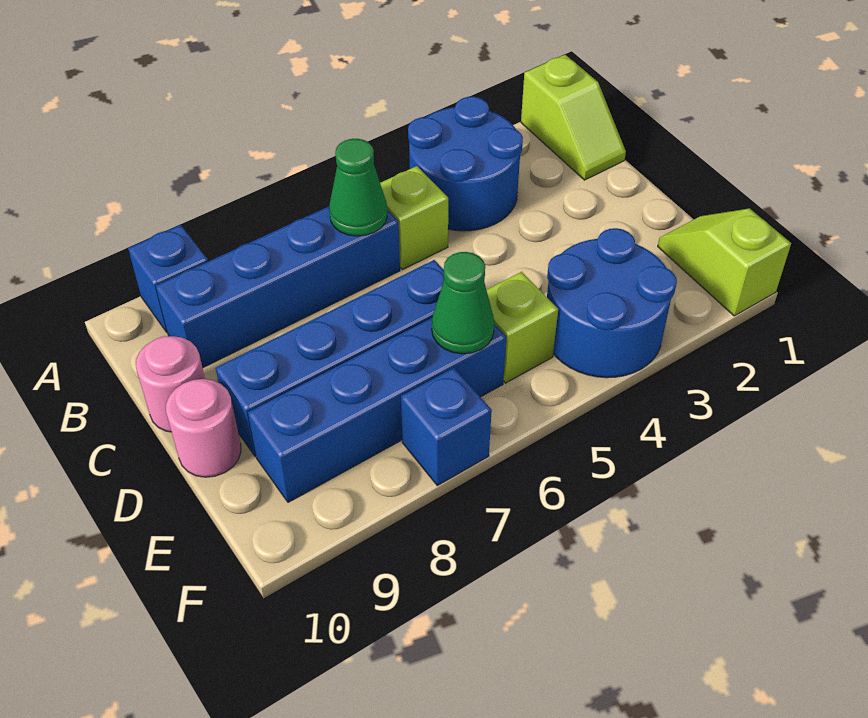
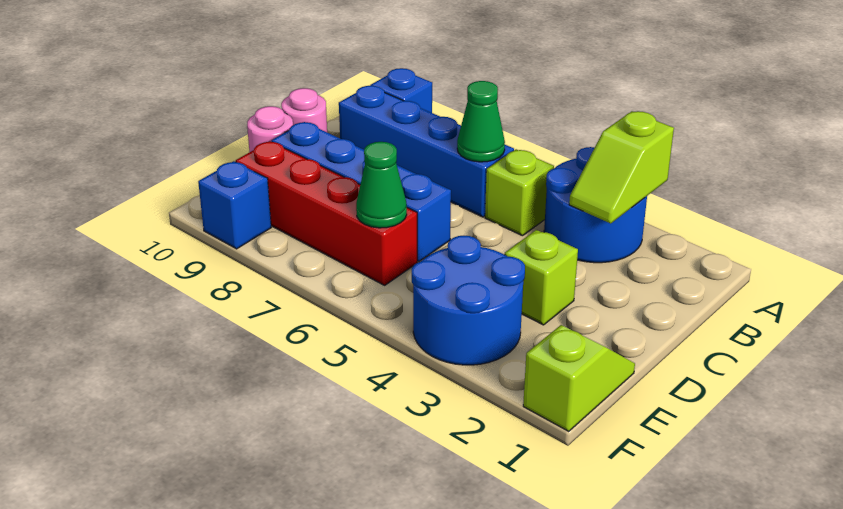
lime 1x2 slope [521,55,626,180] -> lime 1x2 slope moved to [569,111,674,224]
lime 1x1 brick [487,272,558,383] -> lime 1x1 brick moved to [505,230,578,325]
blue 1x4 brick [248,318,506,502] -> red 1x4 brick [236,141,417,285]
blue 1x1 brick [401,368,492,486] -> blue 1x1 brick moved to [198,161,271,249]

